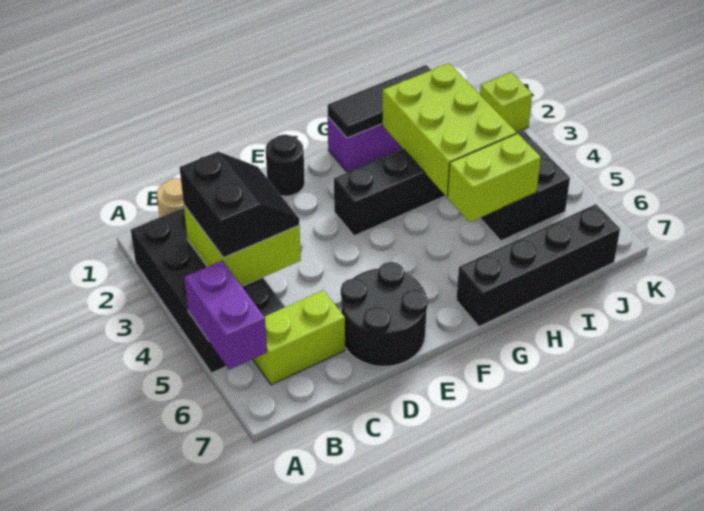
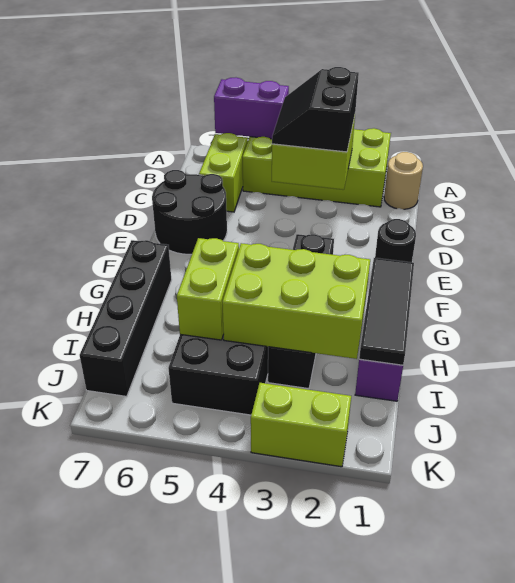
black 2x4 brick [131,208,284,373] -> lime 2x4 brick [243,128,391,207]
black 2x2 slope [180,152,299,258] -> black 2x2 slope turned to [272,67,359,152]
lime 1x1 brick [480,72,532,132] -> lime 1x2 brick [251,383,351,467]

